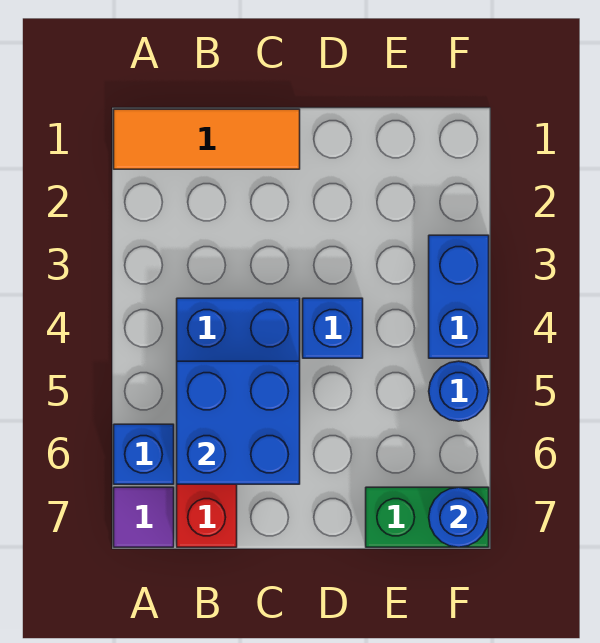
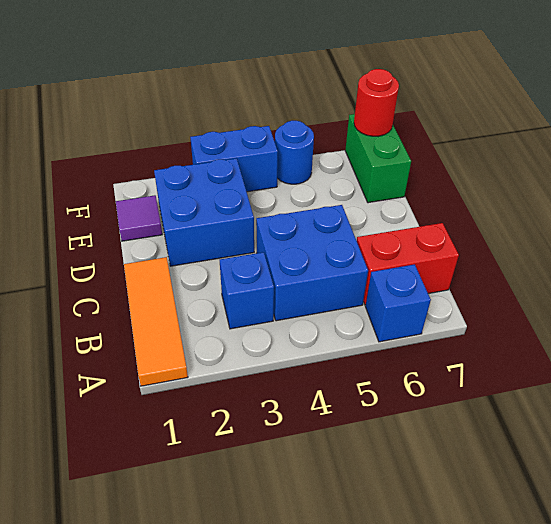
purple 1x1 tile [114,487,174,547] -> purple 1x1 tile moved to [116,195,162,241]
blue 2x2 brick [177,361,300,484] -> blue 2x2 brick moved to [154,158,254,266]
blue 1x1 brick [303,298,363,358] -> blue 1x1 brick moved to [220,252,274,329]
blue 1x1 round brick [429,487,489,547] -> red 1x1 round brick [354,69,399,136]

